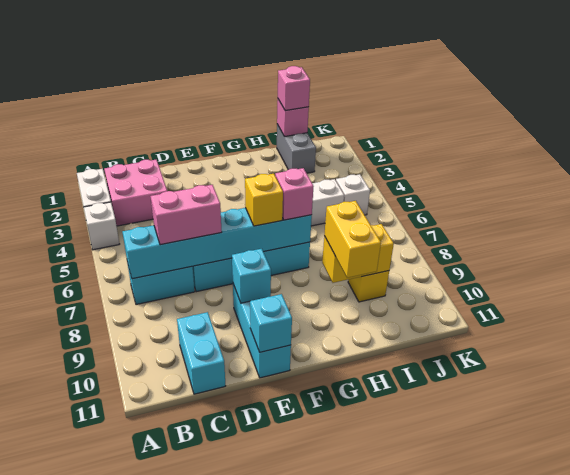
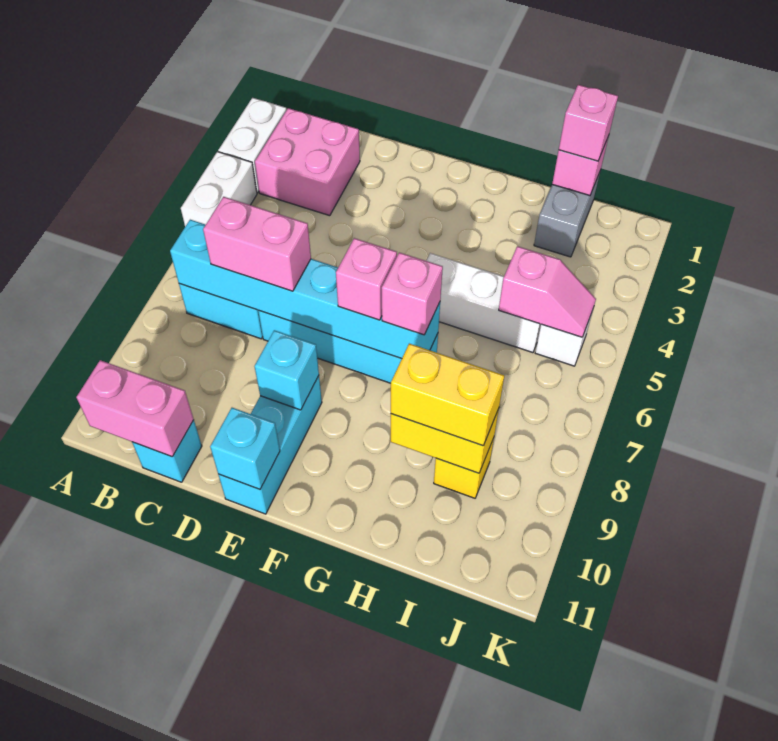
white 1x1 brick [84,202,119,250] -> white 1x2 brick [181,152,257,226]
none -> pink 1x2 brick [77,360,194,457]
cyan 1x2 brick [177,312,225,394] -> cyan 1x1 brick [132,420,202,482]
yellow 1x1 brick [245,174,283,226] -> pink 1x1 brick [336,238,397,320]
yellow 1x2 brick [324,201,381,278] -> yellow 1x2 brick turned to [391,344,504,446]
none -> pink 1x2 slope [499,246,596,337]

